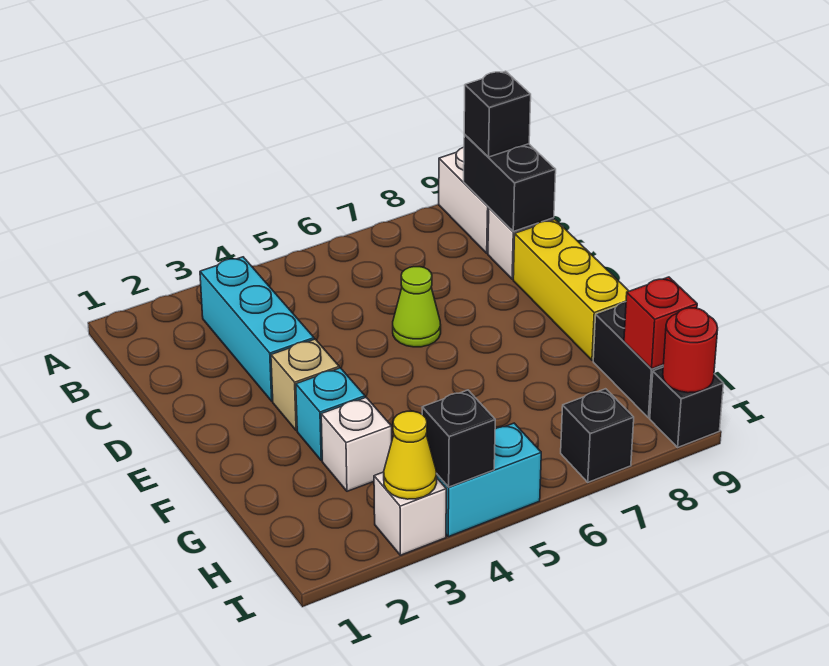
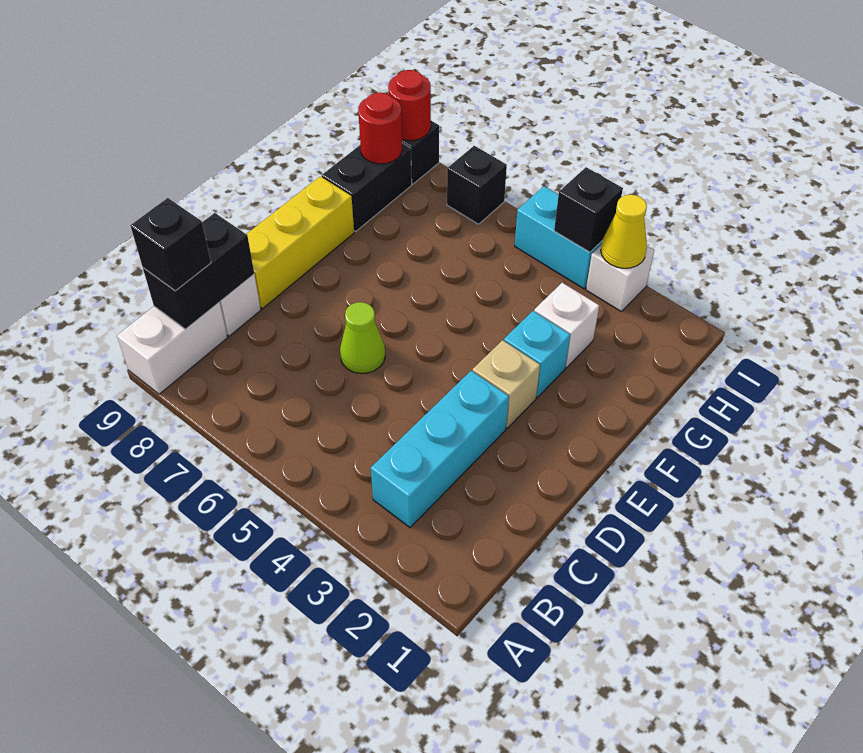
red 1x1 brick [624,277,697,369] -> red 1x1 round brick [358,93,402,164]

